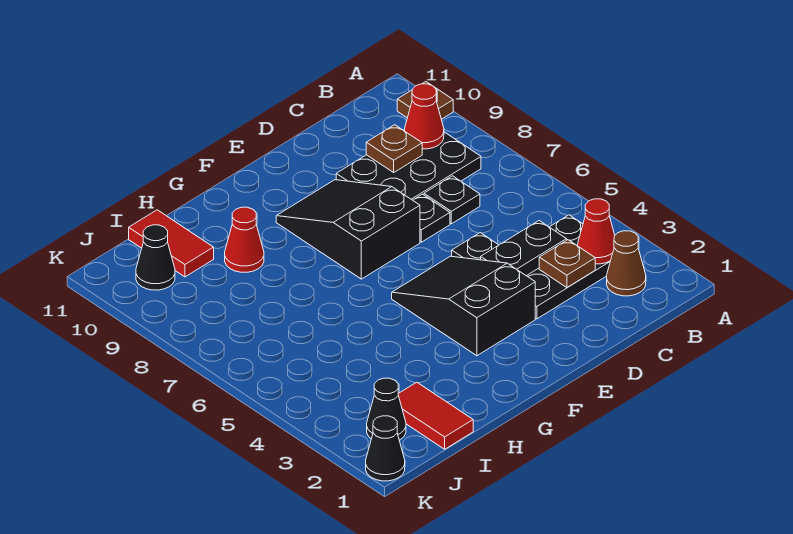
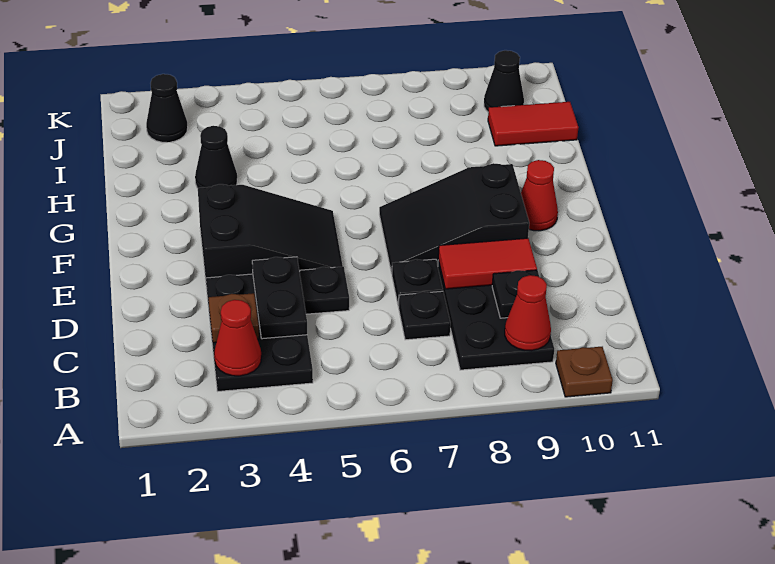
brown 1x1 cone [607,231,646,296] -> none
brown 1x1 plate [366,125,422,172] -> black 1x1 plate [492,270,539,318]
black 2x3 slope [276,180,420,279] -> black 2x3 slope turned to [379,163,529,274]
red 1x1 cone [225,207,264,272] -> red 1x1 cone moved to [521,160,558,231]
red 1x2 tile [398,382,473,449] -> red 1x2 tile moved to [438,238,537,289]
black 1x1 cone [366,416,405,481] -> black 1x1 cone moved to [195,126,237,188]

